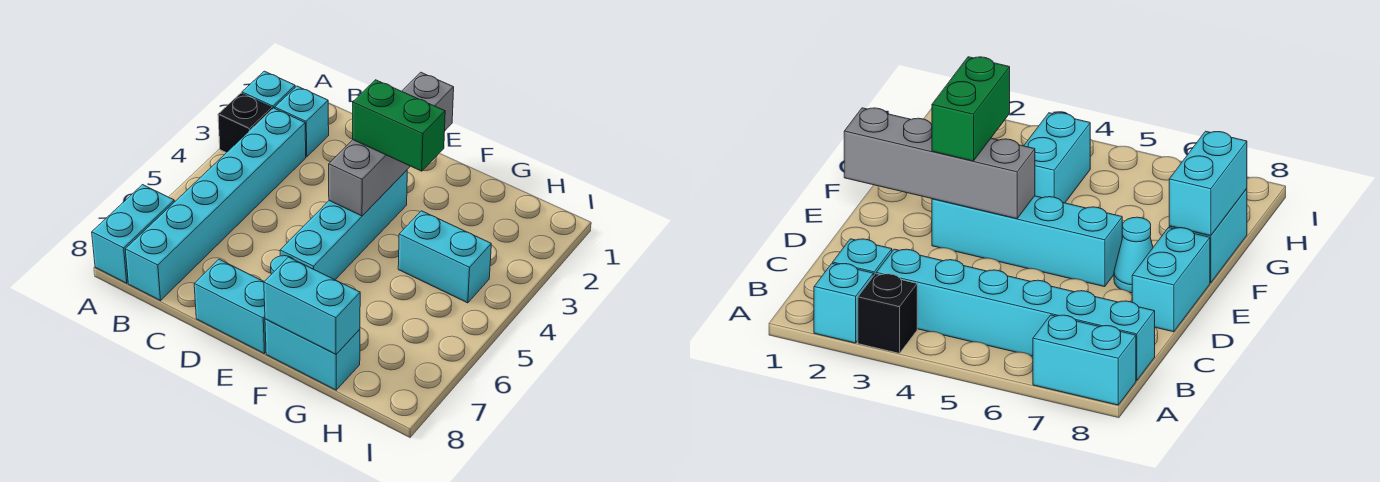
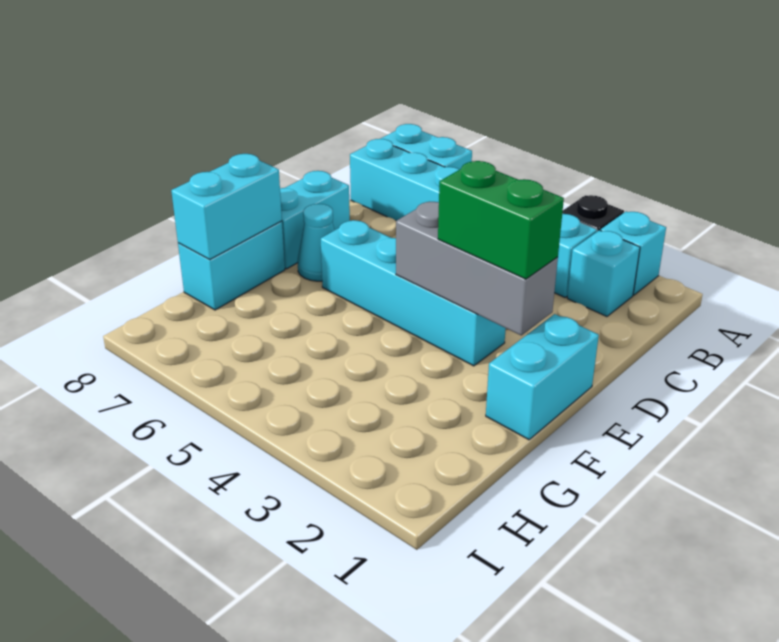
grey 1x4 brick [329,72,454,216] -> grey 1x3 brick [396,202,558,335]
green 1x2 brick [353,80,445,171] -> green 1x2 brick turned to [438,161,564,279]
cyan 1x2 brick [398,211,491,303] -> cyan 1x2 brick moved to [486,314,599,440]

